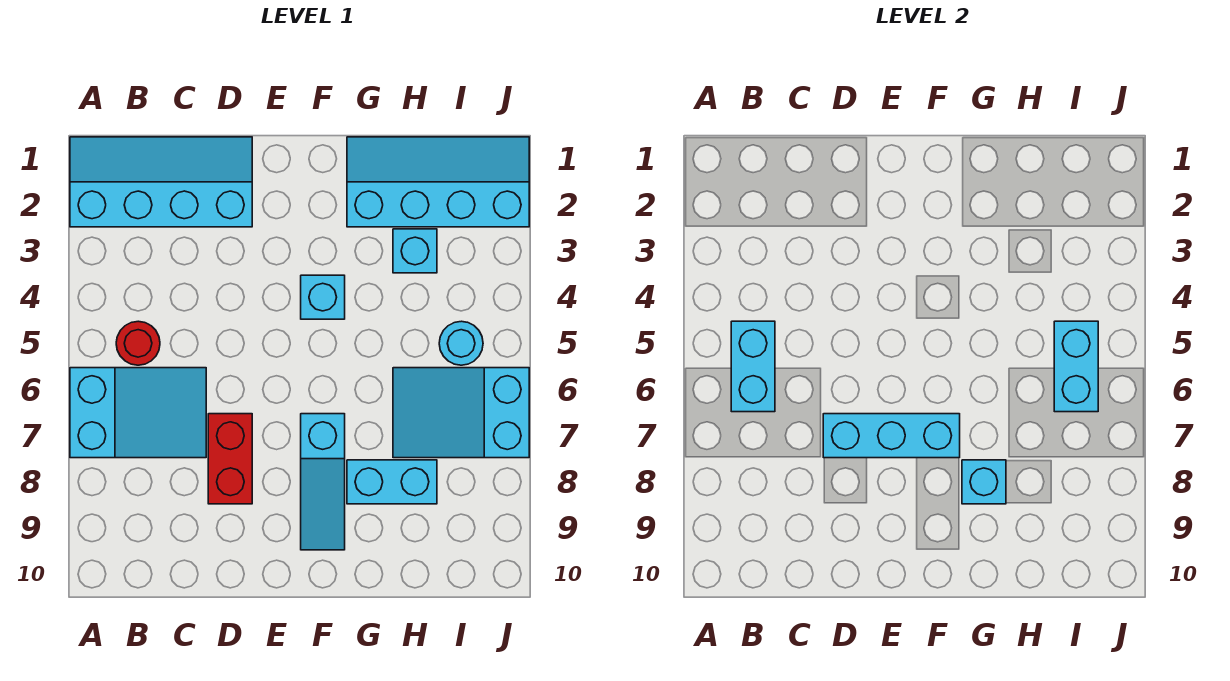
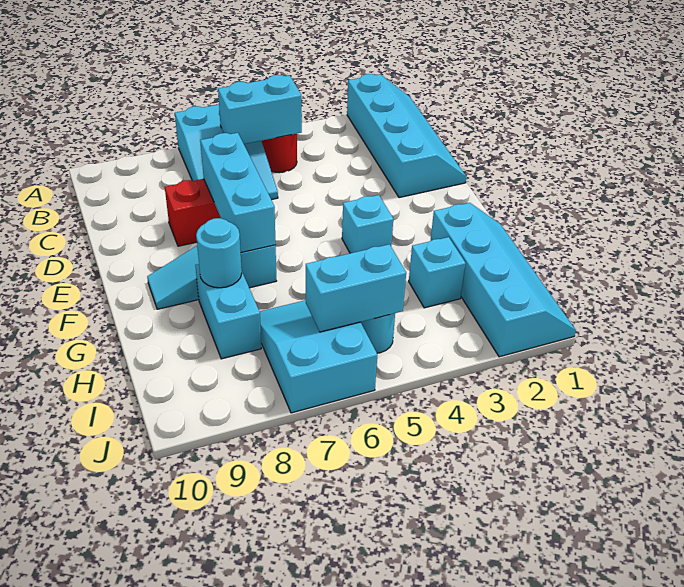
cyan 1x1 brick [962,460,1006,504] -> cyan 1x1 round brick [196,218,242,288]

